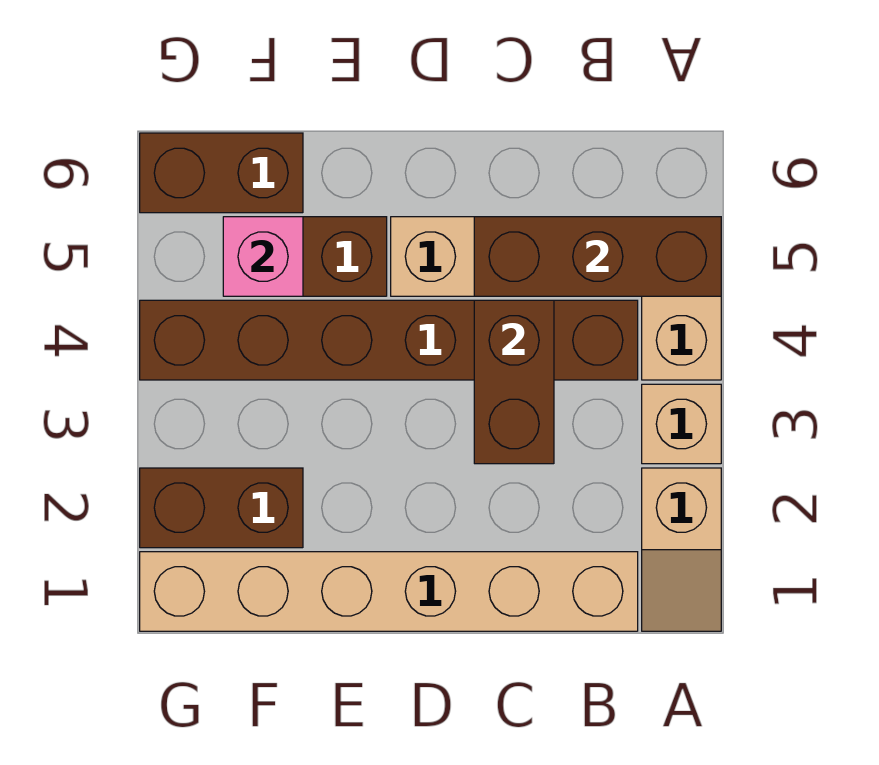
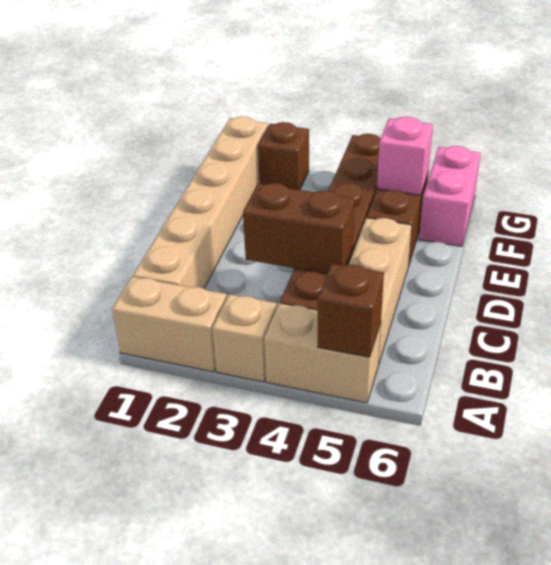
tan 1x2 slope [642,468,721,631] -> tan 1x2 brick [112,277,227,372]
brown 1x3 brick [474,217,721,296] -> brown 1x1 brick [318,264,384,357]
brown 1x2 brick [140,468,303,548] -> brown 1x1 brick [258,122,309,190]
brown 1x2 brick [140,133,303,213] -> pink 1x2 brick [419,146,480,246]

